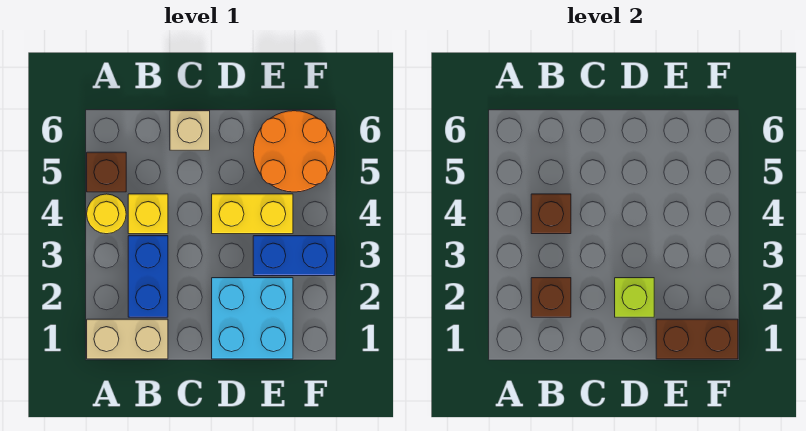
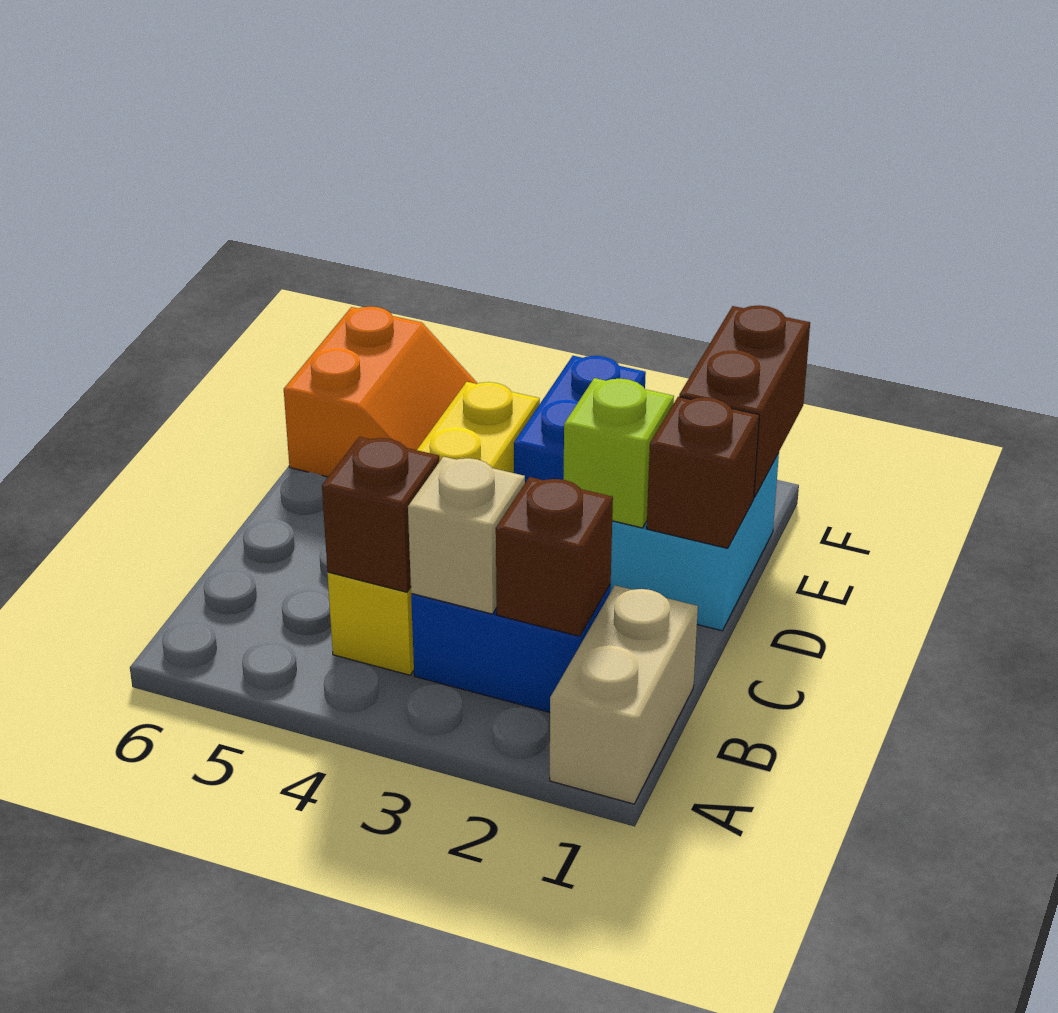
yellow 1x1 round brick [87,194,126,234] -> none
brown 1x1 brick [87,152,126,192] -> brown 1x1 brick moved to [647,397,759,548]
tan 1x1 brick [170,111,210,150] -> tan 1x1 brick moved to [408,457,525,614]
orange 2x2 round brick [253,111,335,192] -> orange 2x2 slope [284,306,478,477]

